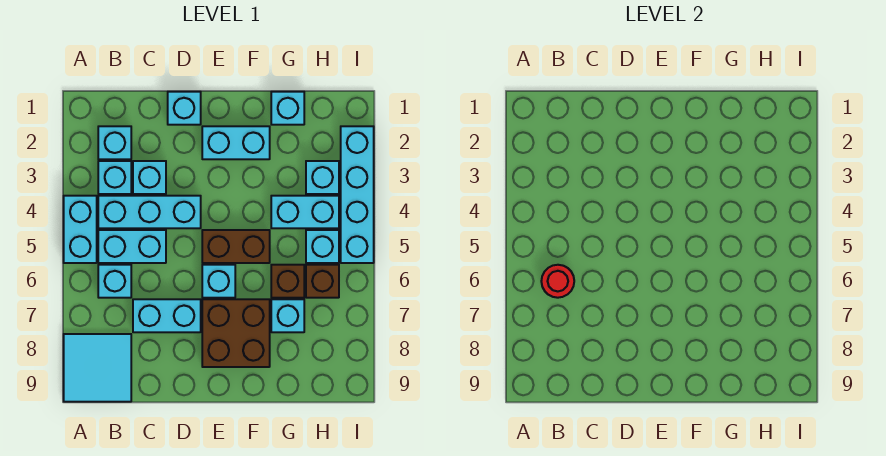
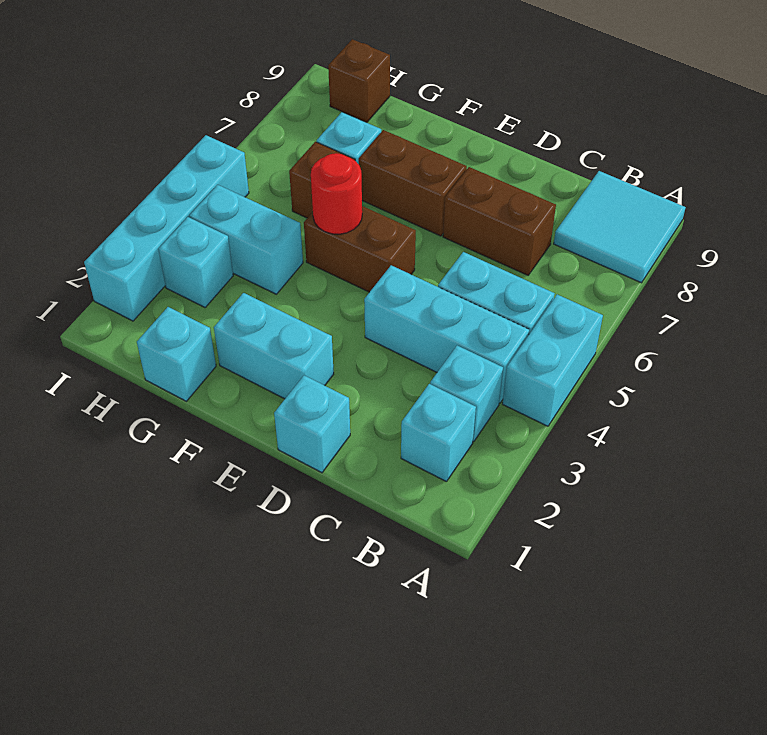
cyan 1x1 brick [98,265,131,298] -> none
red 1x1 round brick [541,265,574,298] -> red 1x1 round brick moved to [311,153,362,234]
cyan 1x1 brick [133,161,166,194] -> none
cyan 1x2 brick [133,299,201,332] -> brown 1x2 brick [443,167,556,275]
cyan 1x1 brick [202,265,235,298] -> none
brown 2x2 brick [202,299,270,367] -> brown 1x2 brick [359,130,467,236]
cyan 1x1 brick [306,230,339,263] -> none
brown 1x1 brick [306,265,339,298] -> brown 1x1 brick moved to [328,39,390,122]

